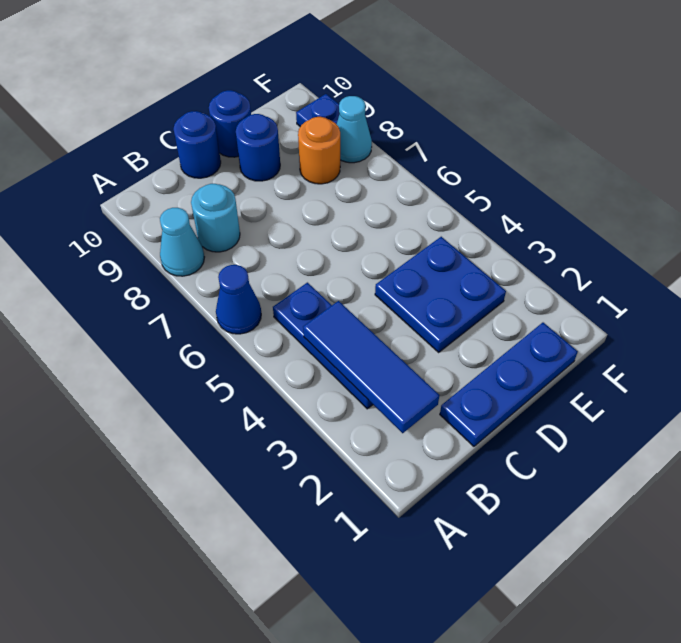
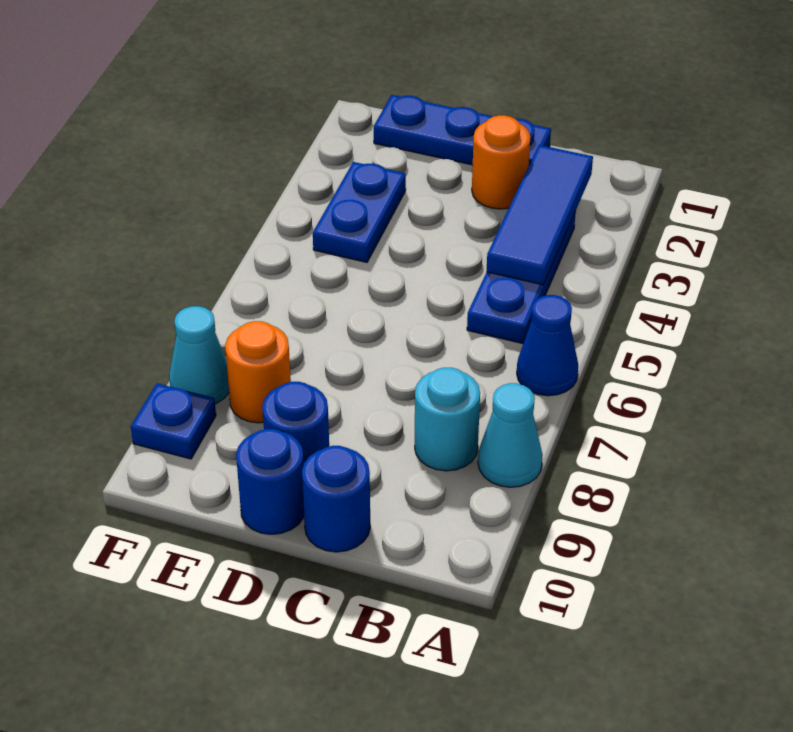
none -> orange 1x1 round brick [472,115,530,209]
blue 2x2 plate [375,237,506,352] -> blue 1x2 plate [313,162,406,262]

